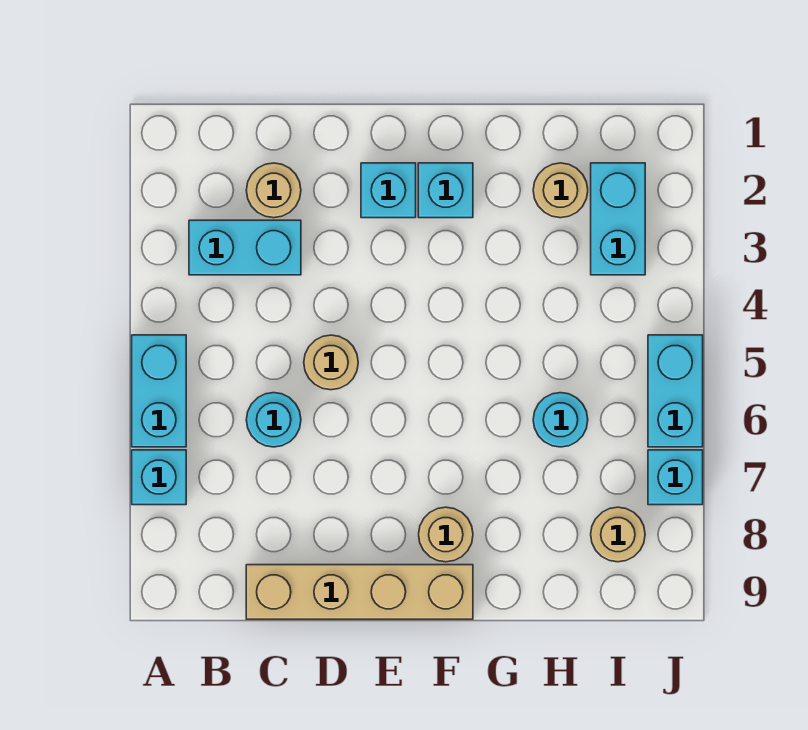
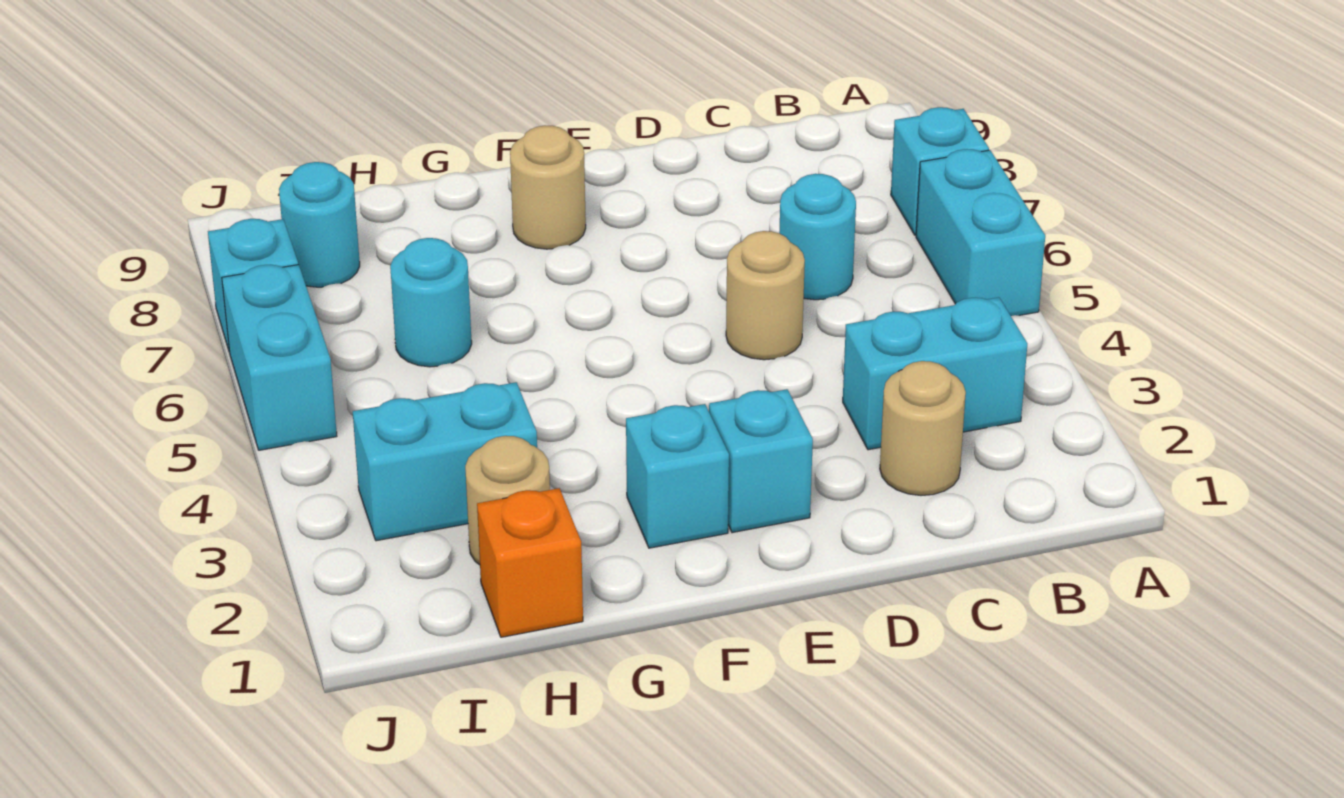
tan 1x4 brick [246,565,473,619] -> none
none -> orange 1x1 brick [477,488,583,637]
cyan 1x2 brick [591,163,645,275] -> cyan 1x2 brick turned to [353,382,537,541]
tan 1x1 round brick [591,507,645,562] -> cyan 1x1 round brick [279,162,360,287]

